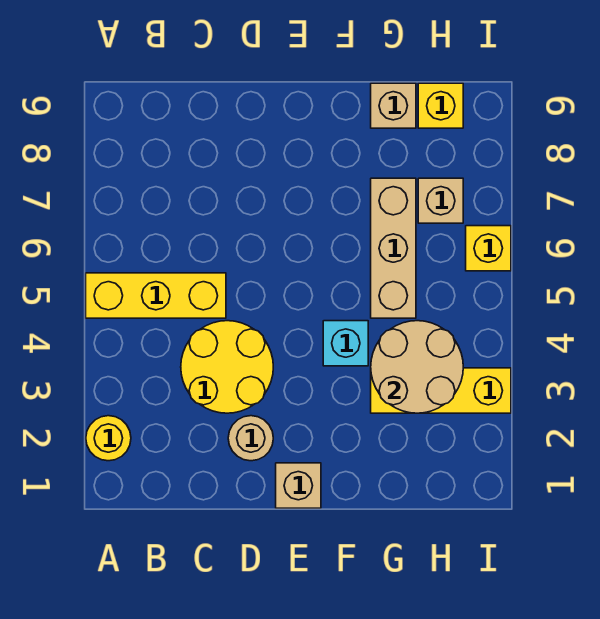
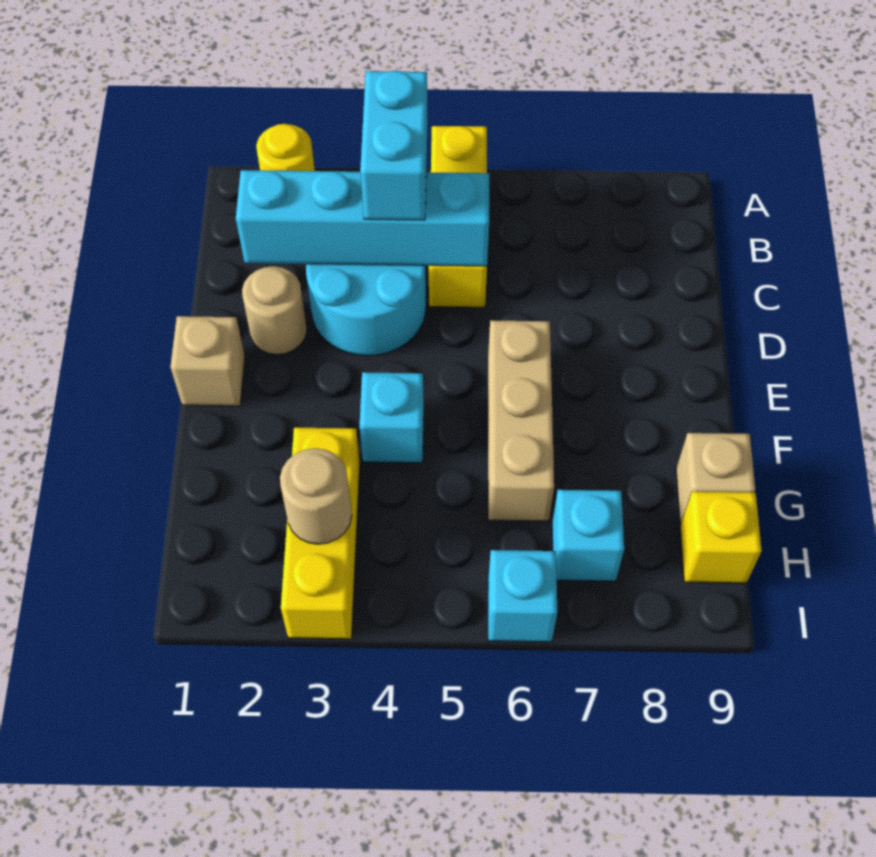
none -> cyan 1x2 brick [360,71,428,220]
none -> cyan 1x4 brick [236,170,489,266]
yellow 2x2 round brick [181,321,273,413] -> cyan 2x2 round brick [306,264,426,356]
tan 2x2 round brick [371,321,463,413] -> tan 1x1 round brick [280,448,352,544]
tan 1x3 brick [371,178,416,318] -> tan 1x3 brick turned to [488,320,554,521]
tan 1x1 brick [418,178,463,223] -> cyan 1x1 brick [552,490,624,581]
yellow 1x1 brick [466,226,511,271] -> cyan 1x1 brick [488,550,557,642]

